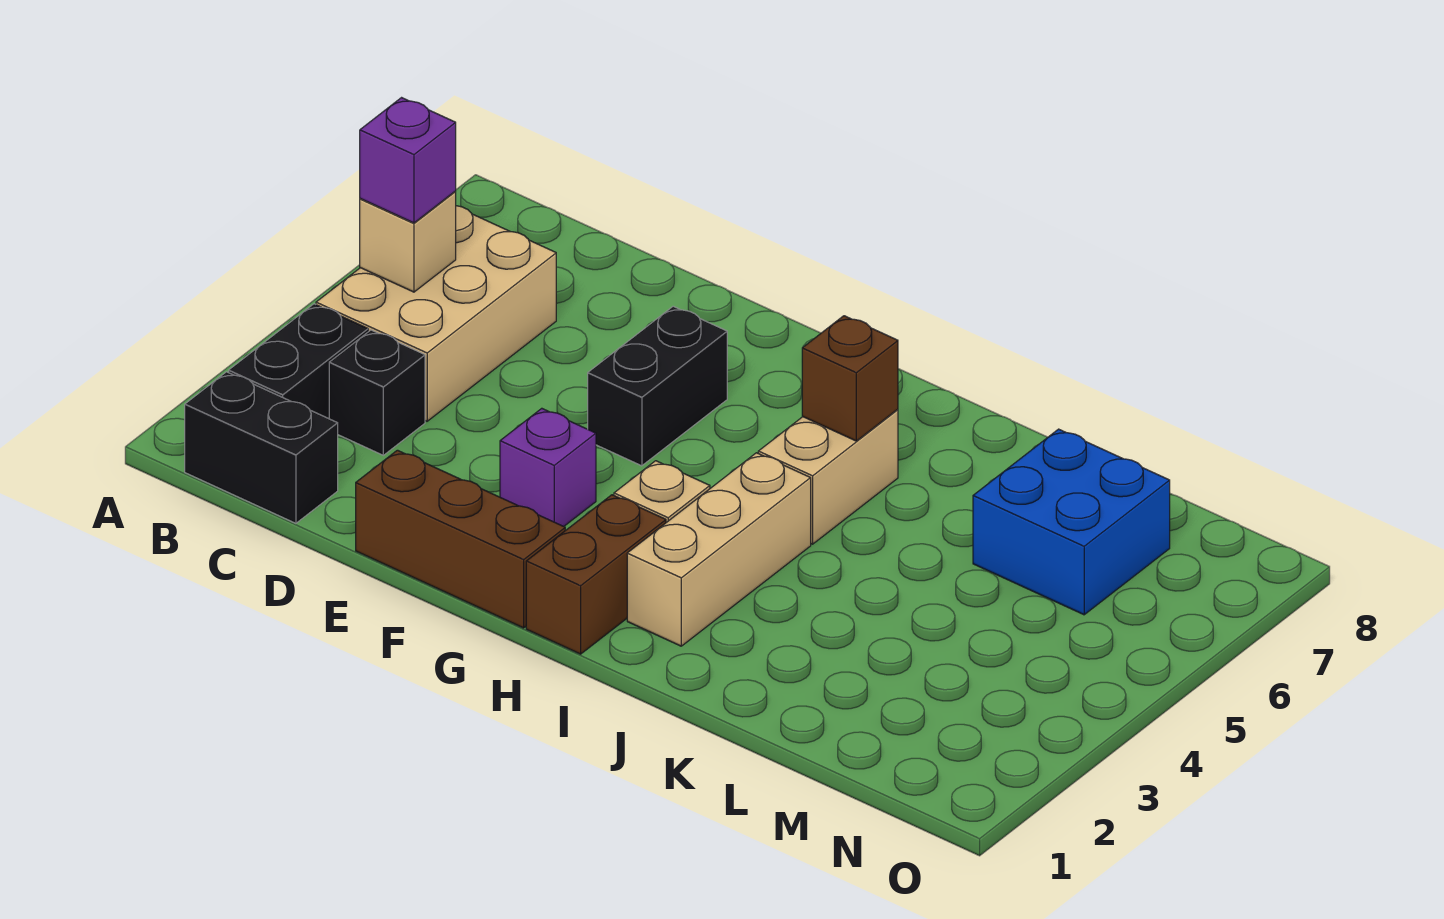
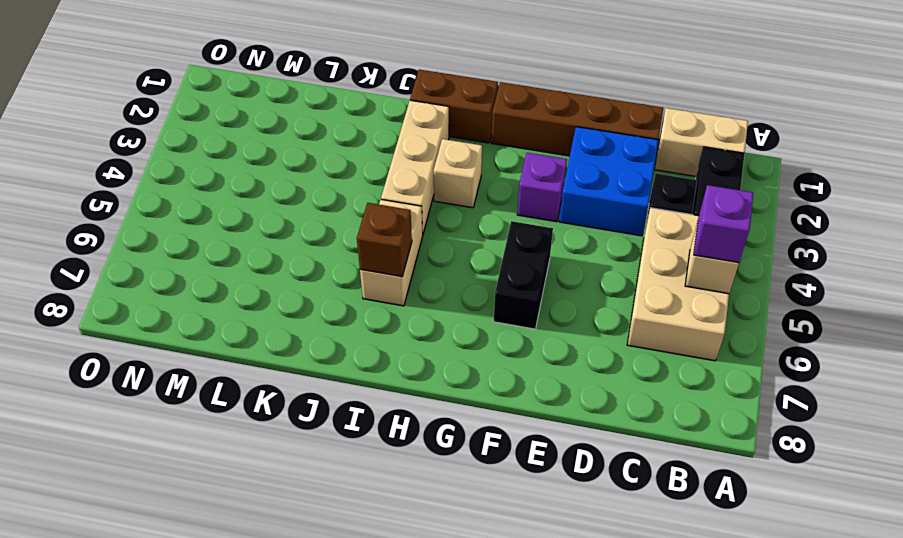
black 1x2 brick [185,372,338,523] -> tan 1x2 brick [655,108,748,176]
brown 1x3 brick [356,450,565,628] -> brown 1x4 brick [491,82,663,156]
brown 1x2 brick [526,495,666,654] -> brown 1x2 brick turned to [410,70,498,143]
blue 2x2 brick [973,429,1170,615] -> blue 2x2 brick moved to [559,127,658,236]

